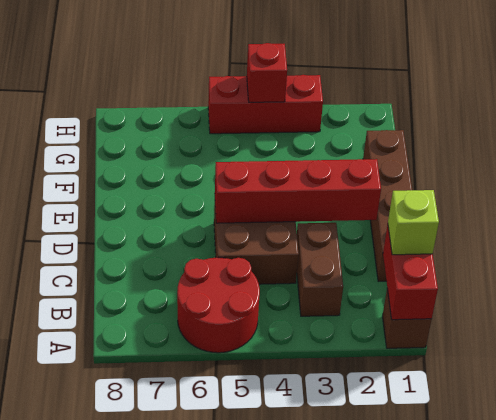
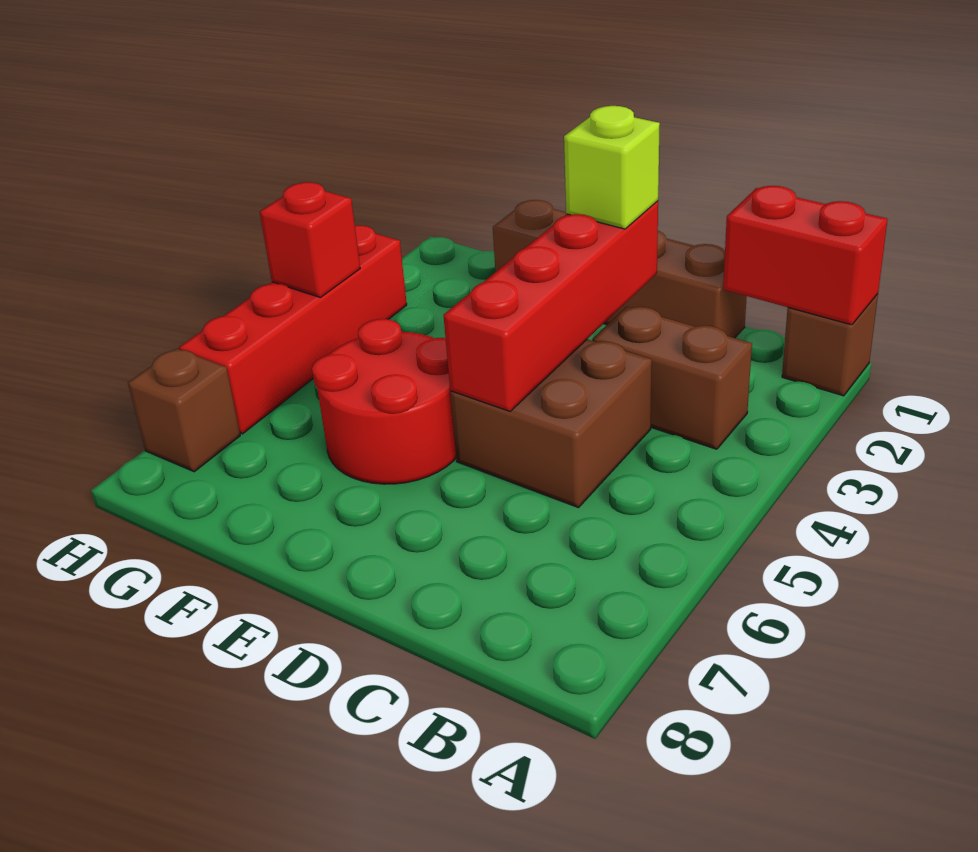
red 2x2 round brick [177,258,260,353] -> red 2x2 round brick moved to [312,319,456,484]
lime 1x1 brick [388,190,439,255] -> lime 1x1 brick moved to [564,106,660,229]
red 1x3 brick [208,75,323,134] -> red 1x4 brick [179,225,407,434]
none -> brown 1x1 brick [128,349,240,472]

